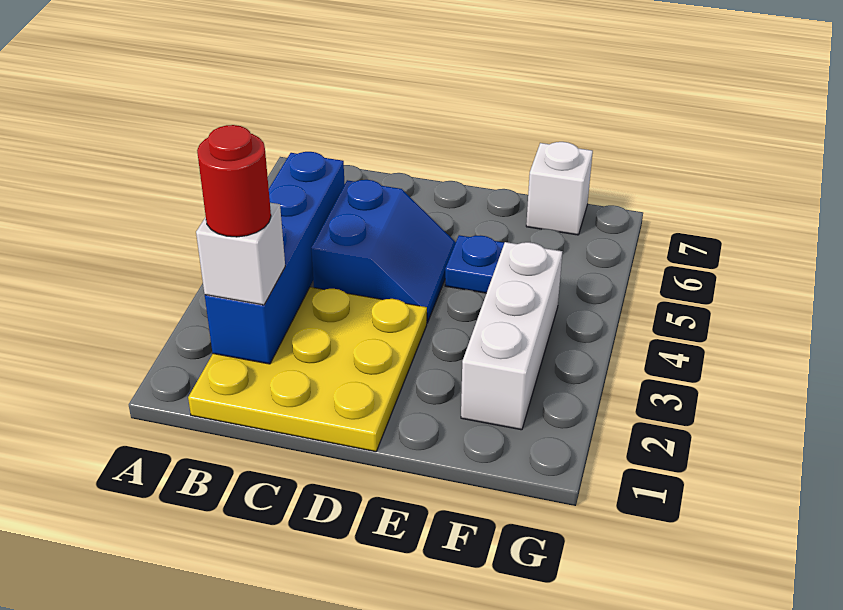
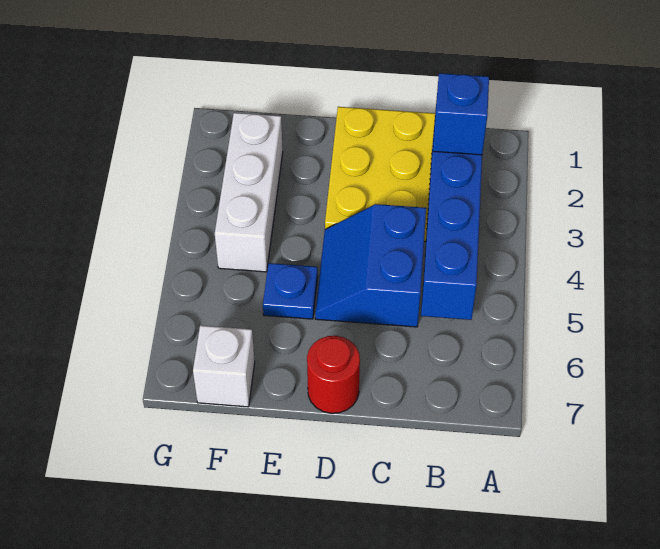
white 1x1 brick [196,203,285,305] -> blue 1x1 brick [433,73,489,155]
red 1x1 round brick [197,125,271,237] -> red 1x1 round brick moved to [307,336,360,413]

